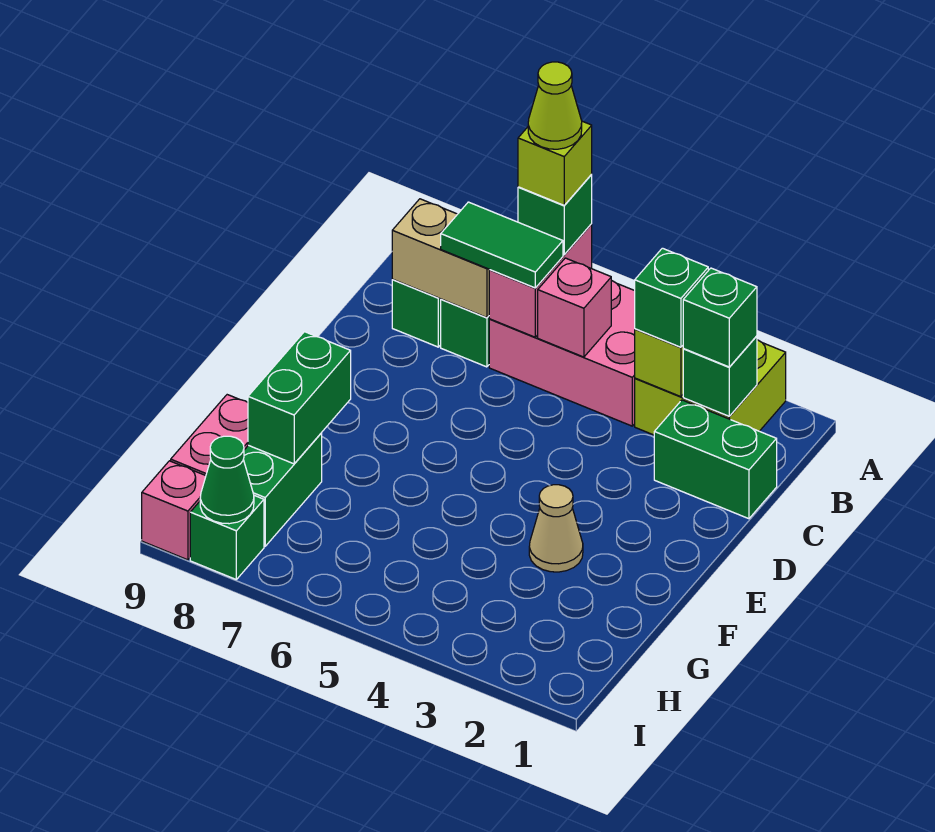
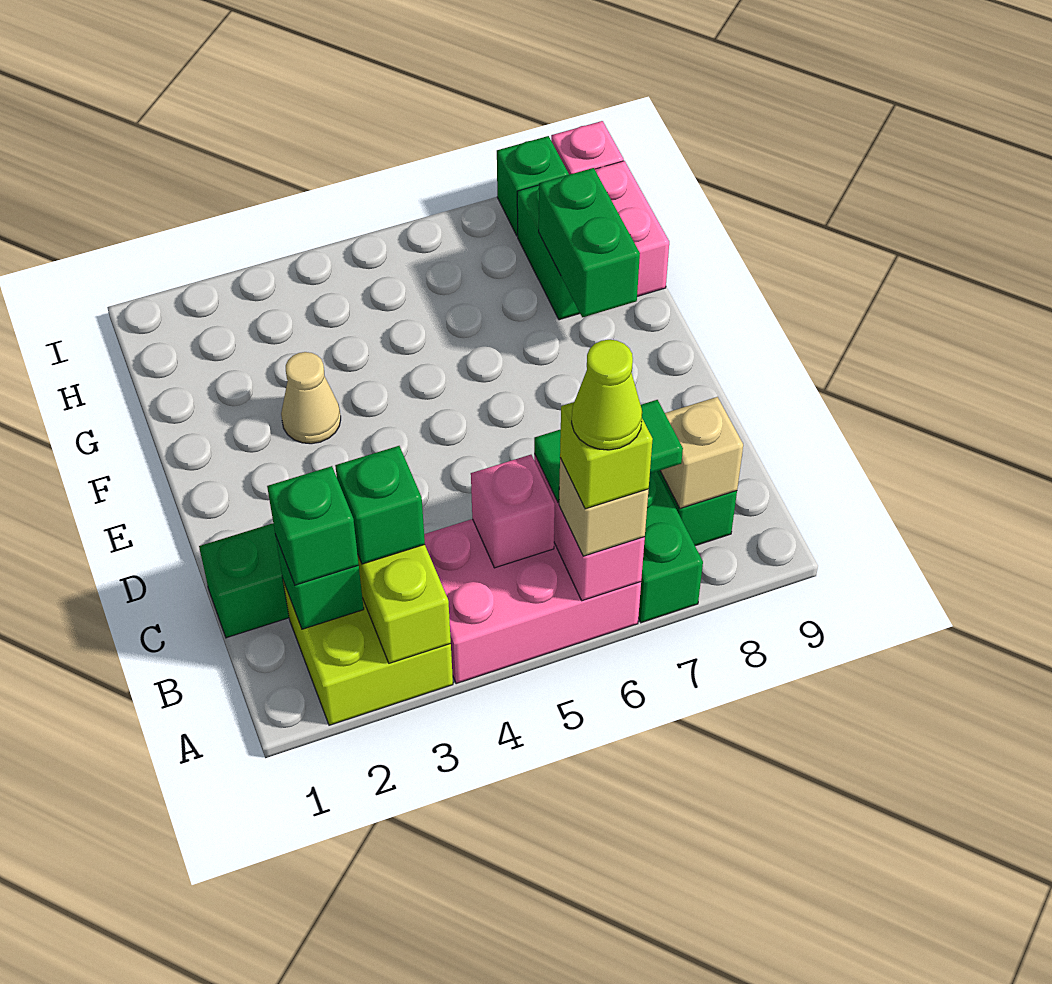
green 1x1 brick [518,175,592,255] -> tan 1x1 brick [559,458,648,556]
tan 1x2 brick [392,199,489,318] -> tan 1x1 brick [660,397,743,509]
green 1x1 cone [200,436,254,524] -> none

